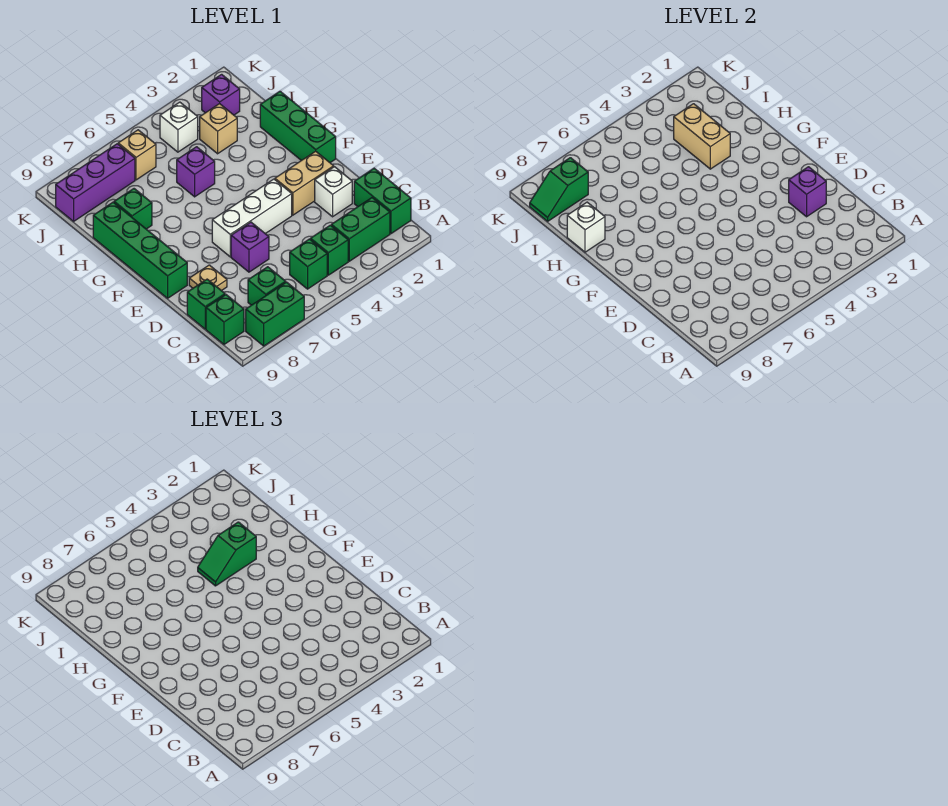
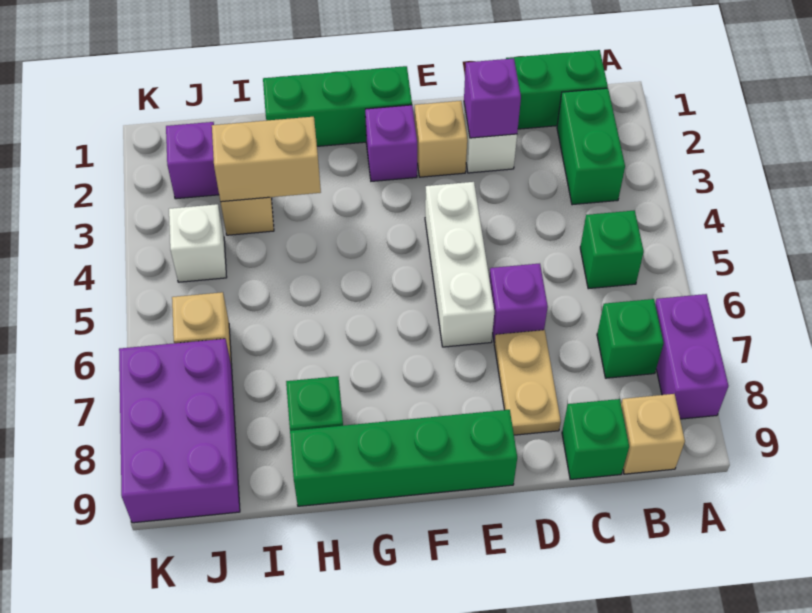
green 1x2 brick [246,282,304,346] -> purple 1x2 brick [655,294,728,419]
green 1x1 brick [310,225,348,275] -> none
green 1x1 brick [206,295,244,344] -> tan 1x1 brick [621,394,685,474]
tan 1x1 plate [189,265,227,291] -> tan 1x2 plate [494,330,561,435]
tan 1x2 brick [275,151,334,215] -> tan 1x1 brick [414,101,467,177]
green 1x2 slope [198,522,256,586] -> none
purple 1x1 brick [177,147,215,197] -> purple 1x1 brick moved to [365,105,417,181]
white 1x1 brick [567,202,605,252] -> none
purple 1x3 brick [56,144,135,221] -> purple 2x3 brick [119,339,240,523]
green 1x2 slope [530,158,588,221] -> none

